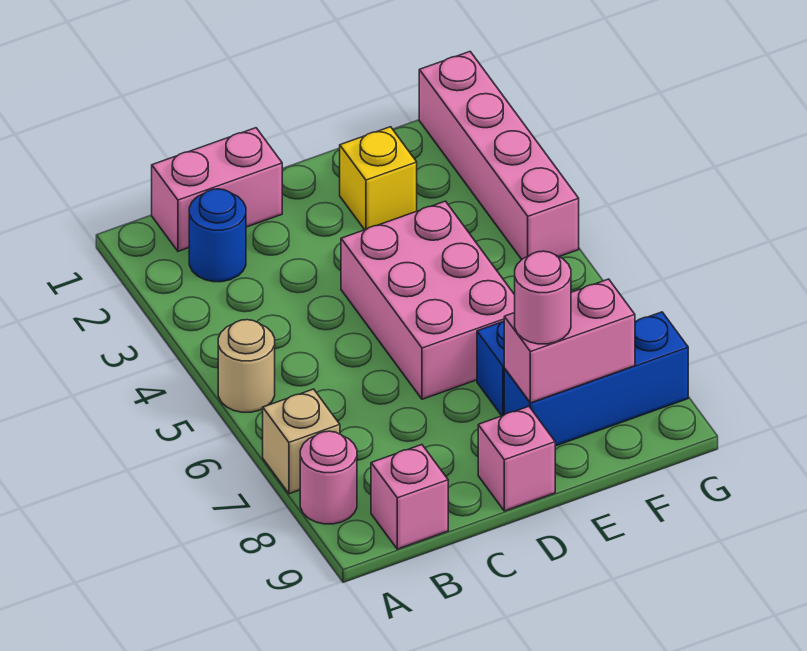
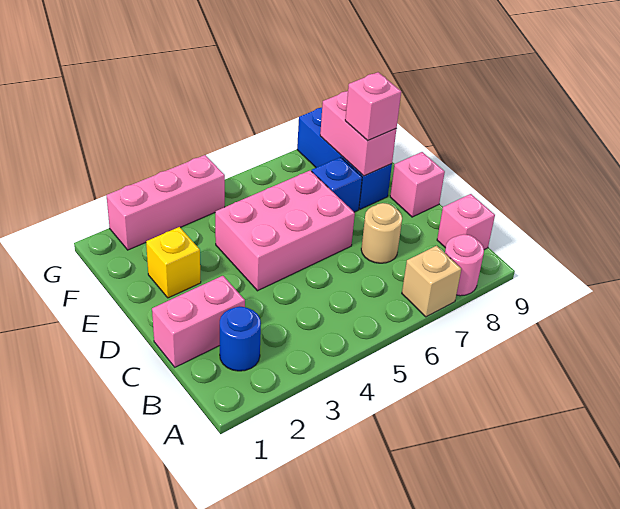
tan 1x1 round brick [218,320,275,412] -> tan 1x1 round brick moved to [361,203,402,263]
pink 1x2 brick [152,128,282,251] -> pink 1x2 brick turned to [152,276,245,367]
pink 1x1 round brick [515,251,571,344] -> pink 1x1 brick [345,72,401,141]
pink 1x4 brick [419,52,579,259] -> pink 1x3 brick [106,155,225,250]

